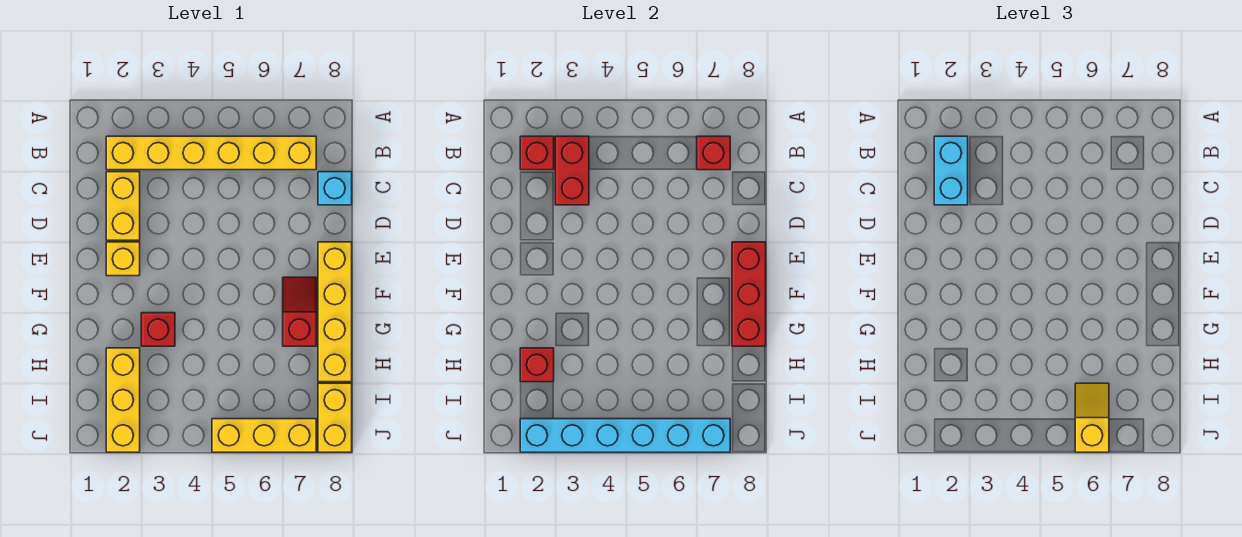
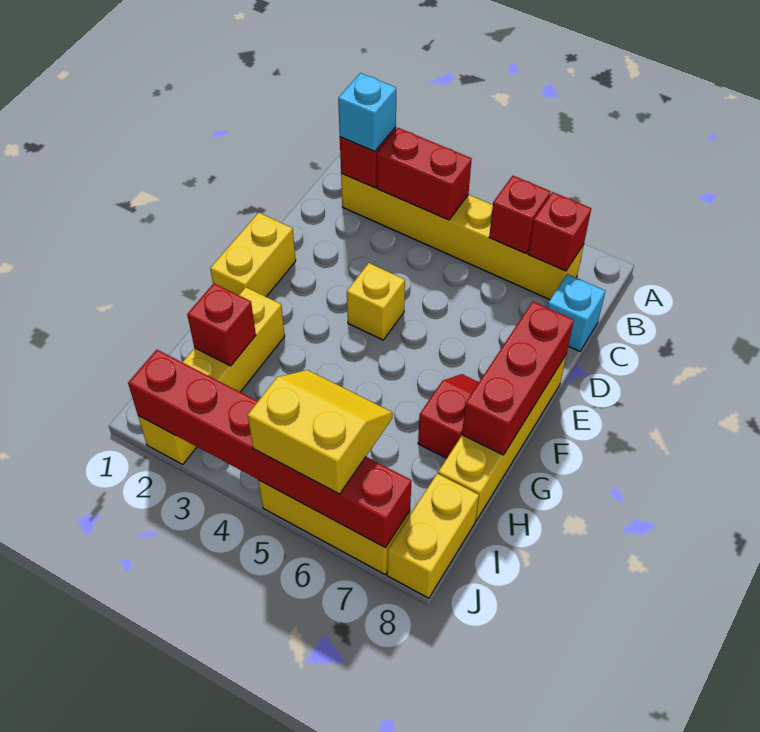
cyan 1x2 brick [934,136,968,205] -> cyan 1x1 brick [338,73,396,152]
red 1x2 brick [555,136,589,205] -> red 1x2 brick turned to [377,128,472,220]
yellow 1x2 brick [106,172,140,240] -> yellow 1x2 brick moved to [210,213,296,297]
yellow 1x1 brick [106,242,140,276] -> yellow 1x1 brick moved to [347,263,405,340]
red 1x1 brick [141,313,175,346] -> red 1x1 brick moved to [489,176,551,253]
yellow 1x3 brick [106,348,140,452] -> yellow 1x4 brick [138,287,285,464]
yellow 1x2 slope [1075,383,1109,452] -> yellow 2x2 slope [248,370,393,494]
cyan 1x6 brick [520,419,730,452] -> red 1x6 brick [128,350,411,548]

